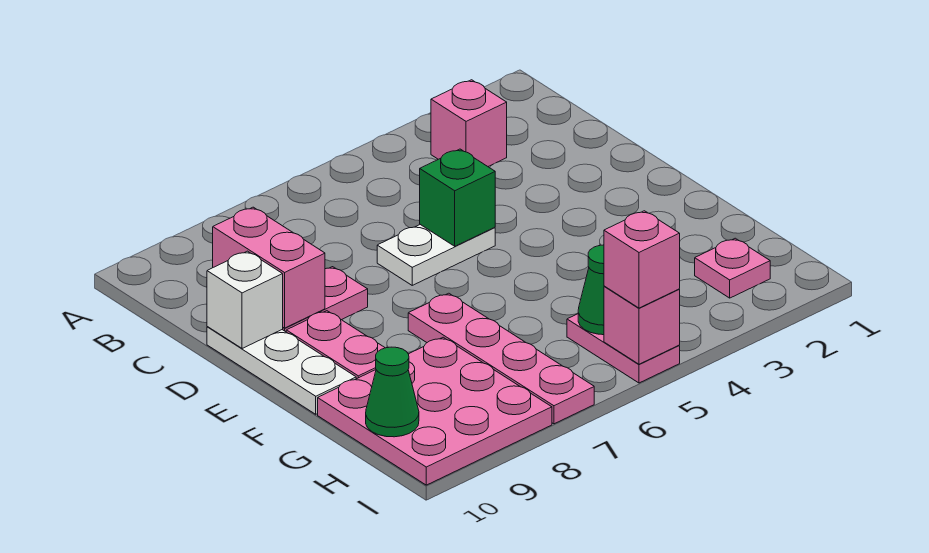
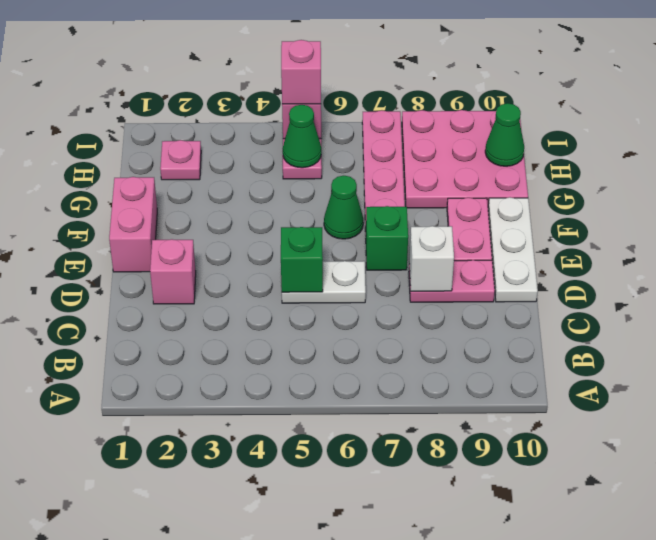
pink 1x1 brick [431,80,507,166] -> pink 1x1 brick moved to [150,239,196,304]
pink 1x2 brick [213,207,325,328] -> pink 1x2 brick moved to [109,177,157,272]
white 1x1 brick [207,251,283,348] -> white 1x1 brick moved to [409,226,454,291]
none -> green 1x1 brick [366,206,408,270]
none -> green 1x1 cone [324,176,363,239]

